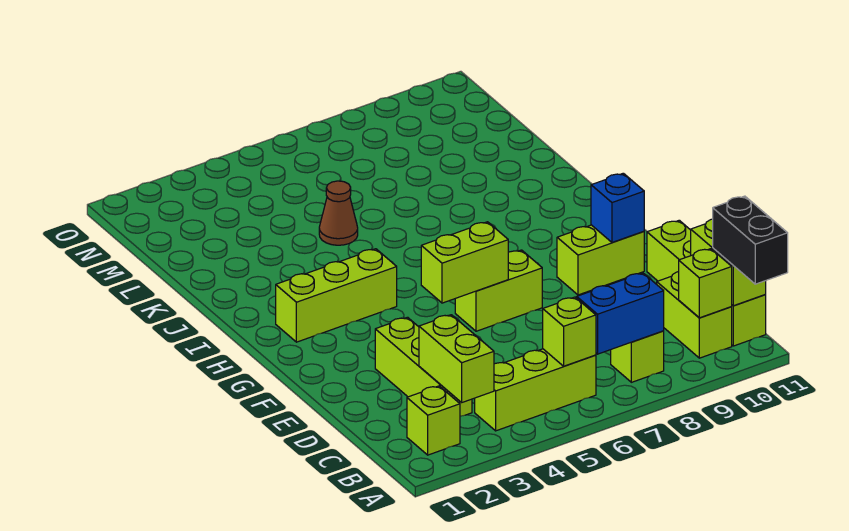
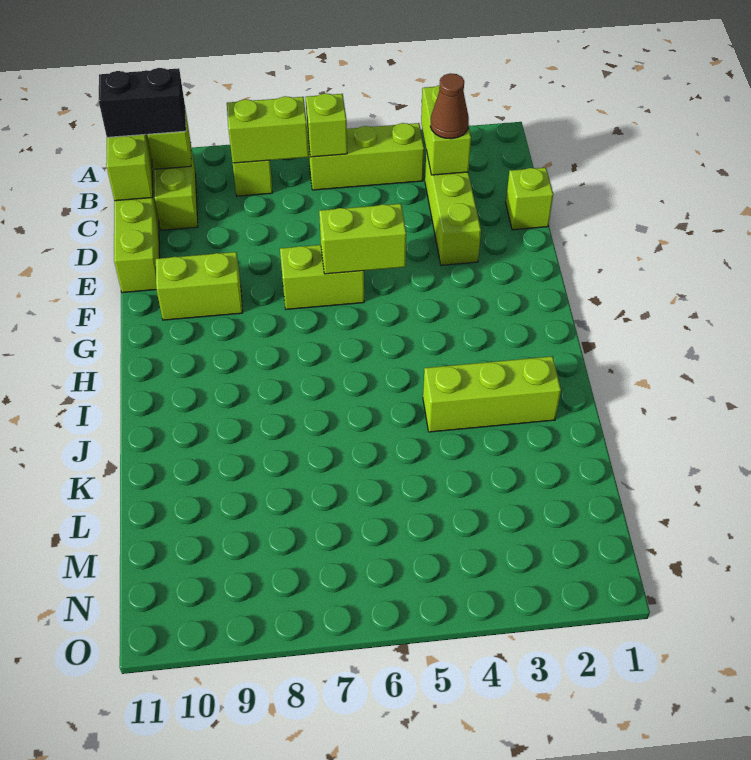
black 1x2 brick [713,196,788,284] -> black 1x2 brick turned to [99,68,186,137]
lime 1x1 brick [407,386,460,455] -> lime 1x1 brick moved to [506,168,553,230]
blue 1x2 brick [577,273,664,354] -> lime 1x2 brick [227,96,309,163]
blue 1x1 brick [591,173,644,242] -> none
lime 1x3 brick [276,249,397,342] -> lime 1x3 brick moved to [423,356,561,432]
brown 1x1 cone [319,181,358,245] -> brown 1x1 cone moved to [430,73,469,139]

